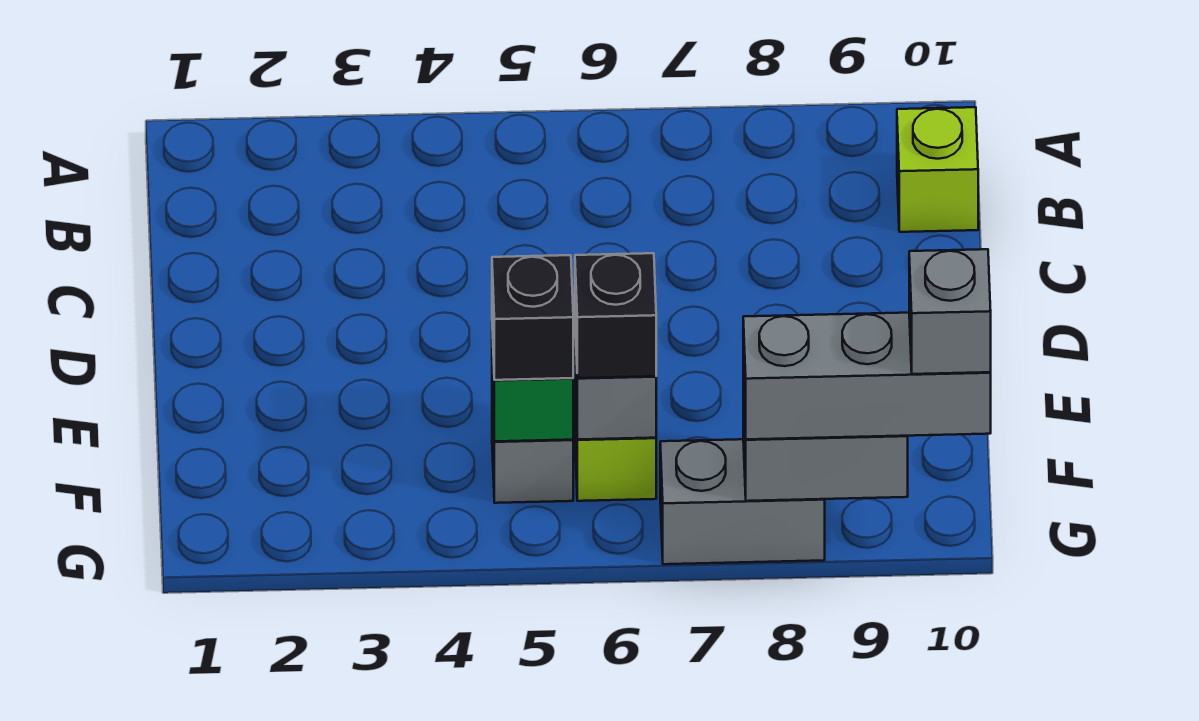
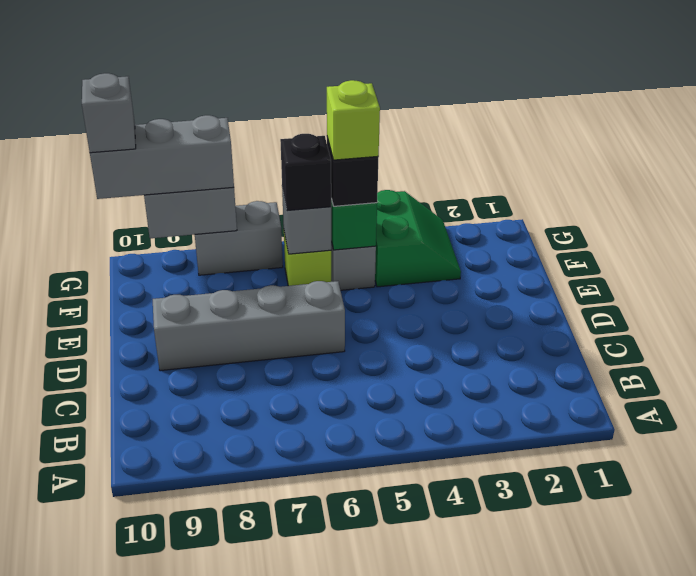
lime 1x1 brick [897,107,978,232] -> lime 1x1 brick moved to [327,80,380,160]
none -> grey 1x4 brick [153,281,345,371]
none -> green 2x2 slope [375,190,461,287]

